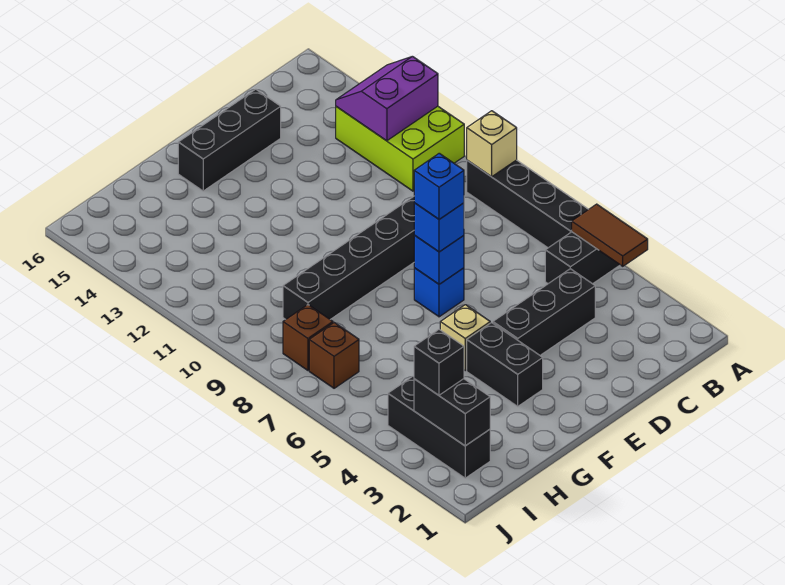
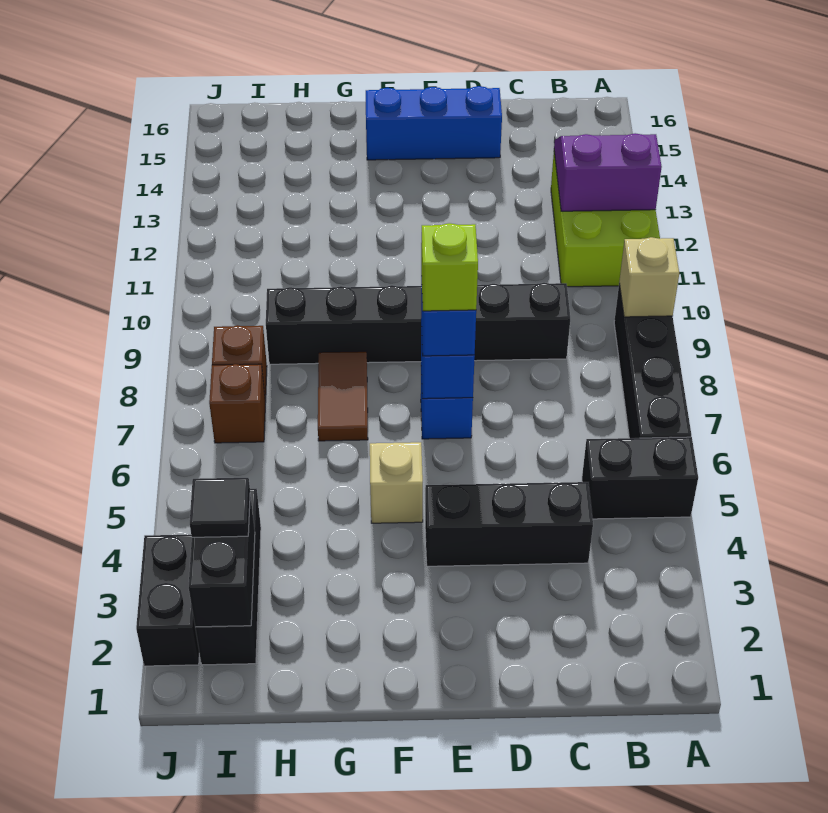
brown 1x2 tile [572,204,648,266] -> brown 1x2 tile moved to [318,351,368,441]
black 1x3 brick [178,89,281,191] -> blue 1x3 brick [366,86,502,160]
blue 1x1 brick [414,153,464,219] -> lime 1x1 brick [421,223,478,311]
black 1x2 brick [467,323,543,406] -> black 1x2 brick moved to [136,535,199,666]
black 1x1 brick [414,330,464,395] -> black 1x1 tile [190,478,250,537]

